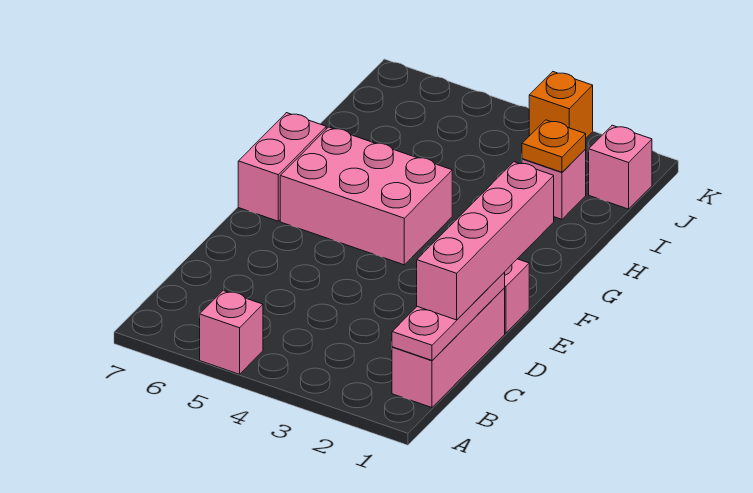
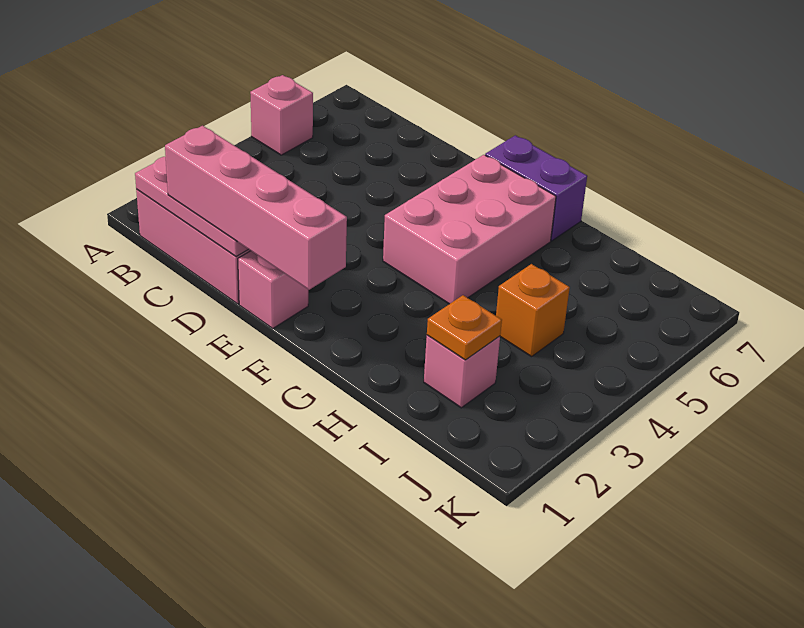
pink 1x2 brick [238,113,326,221] -> purple 1x2 brick [485,135,587,241]
pink 1x1 brick [589,125,652,209] -> none
orange 1x1 brick [529,72,593,138] -> orange 1x1 brick moved to [496,264,570,357]

